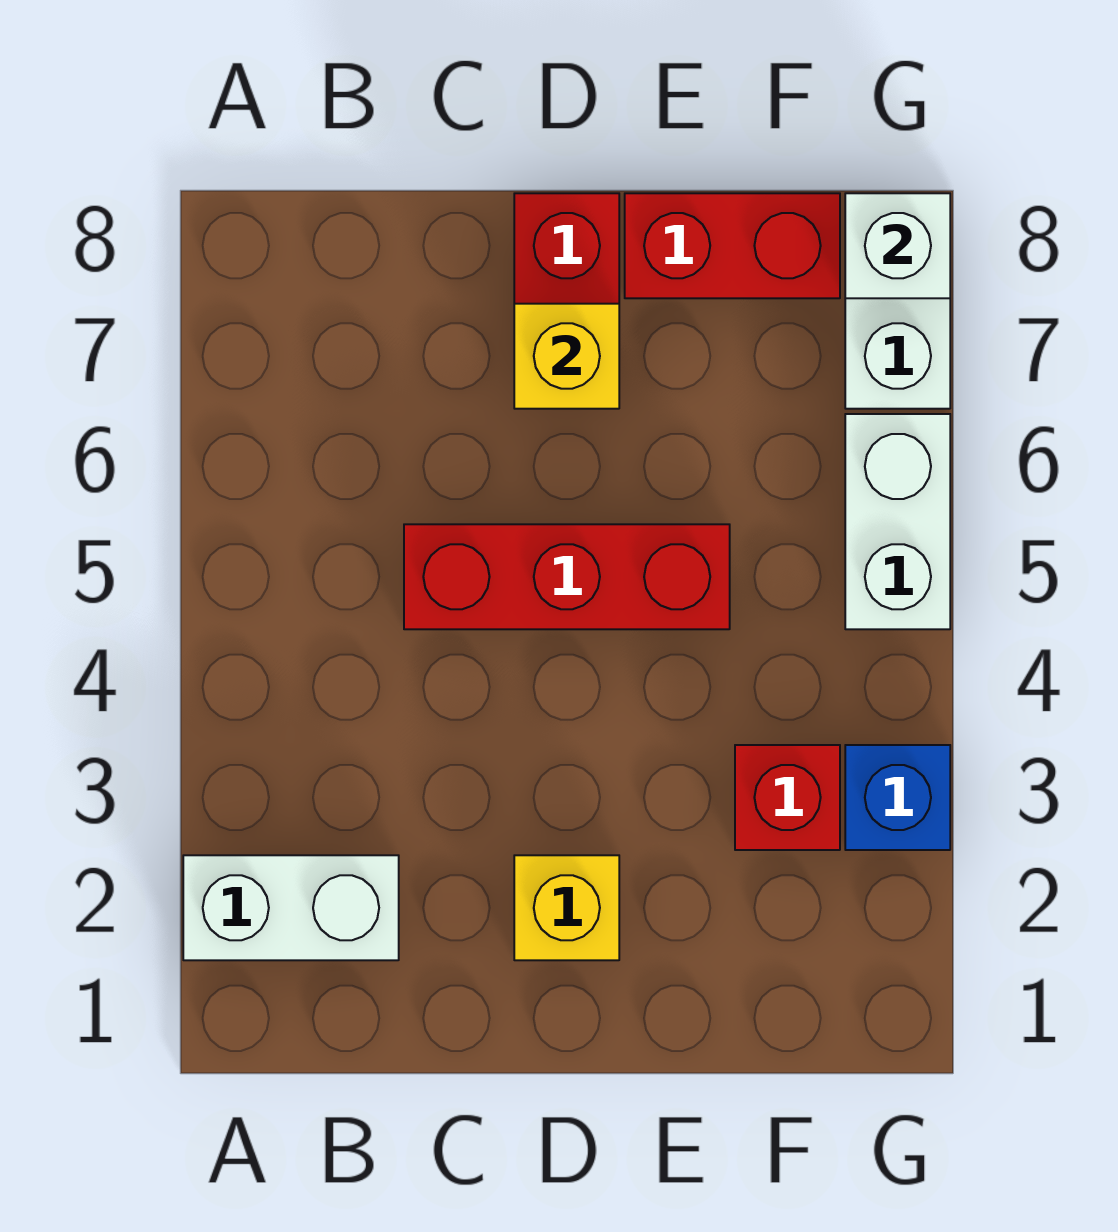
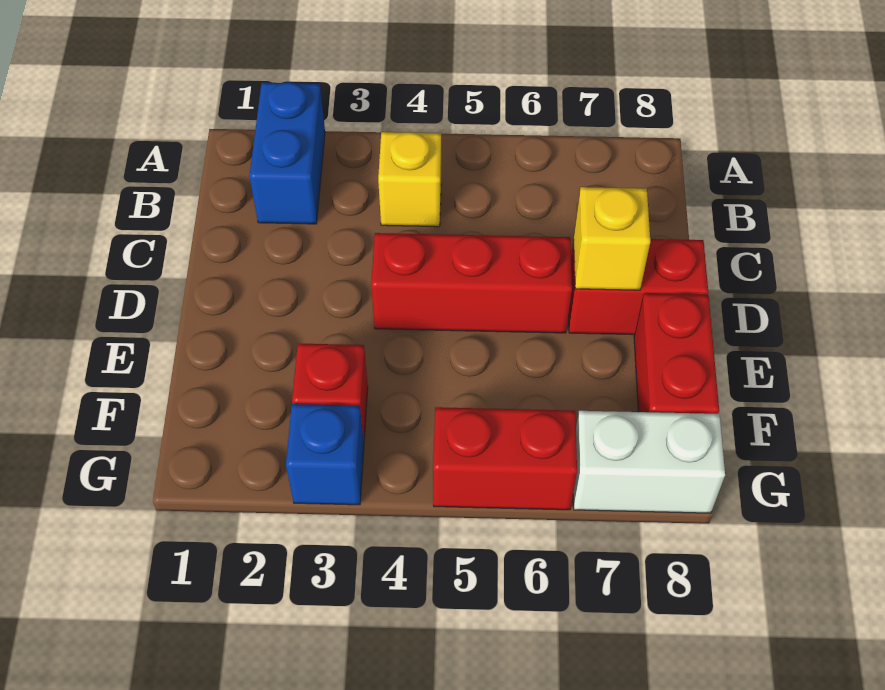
white 1x2 brick [183,855,399,960] -> blue 1x2 brick [249,82,325,224]
red 1x3 brick [404,524,730,629] -> red 1x3 brick turned to [371,233,572,333]
yellow 1x1 brick [514,855,619,960] -> yellow 1x1 brick moved to [378,132,441,227]
white 1x2 brick [845,414,950,629] -> red 1x2 brick [433,407,577,510]
white 1x1 brick [845,193,950,298] -> none

